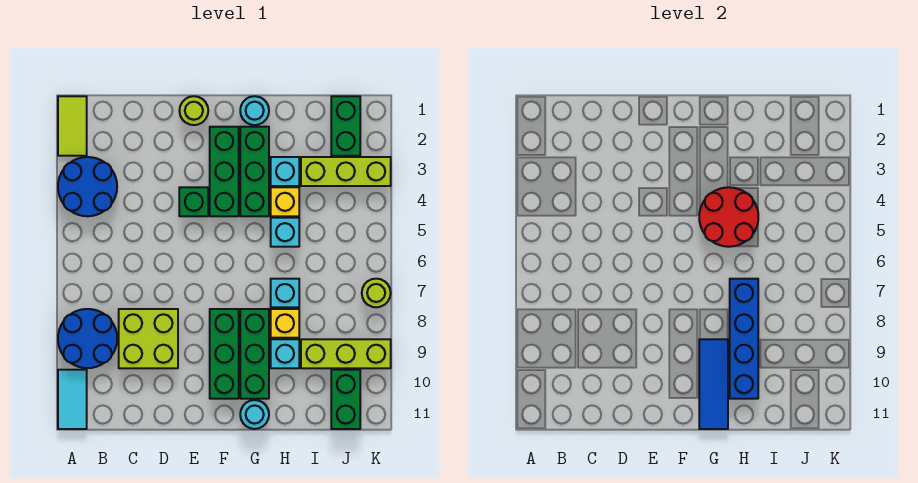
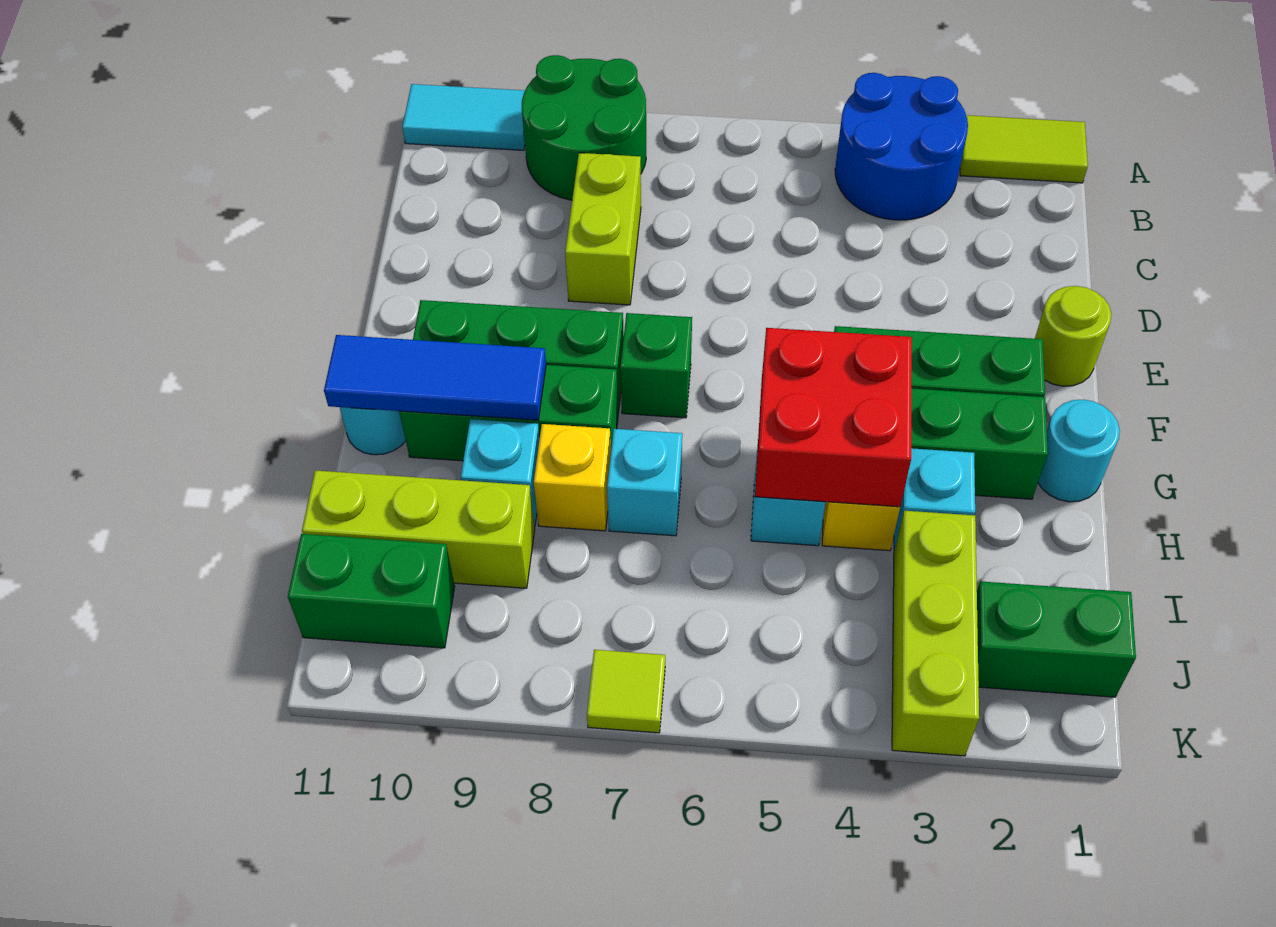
blue 2x2 round brick [58,309,117,368] -> green 2x2 round brick [522,55,646,200]
lime 2x2 brick [119,309,178,368] -> lime 1x2 brick [565,153,641,305]
green 1x1 brick [179,187,208,216] -> green 1x1 brick moved to [620,313,692,418]
red 2x2 round brick [699,187,758,247] -> red 2x2 brick [755,328,912,507]
blue 1x4 brick [730,279,758,399] -> none
lime 1x3 brick [301,339,391,368] -> lime 1x3 brick turned to [302,470,535,588]
lime 1x1 round brick [362,279,391,307] -> lime 1x1 tile [587,650,665,733]

